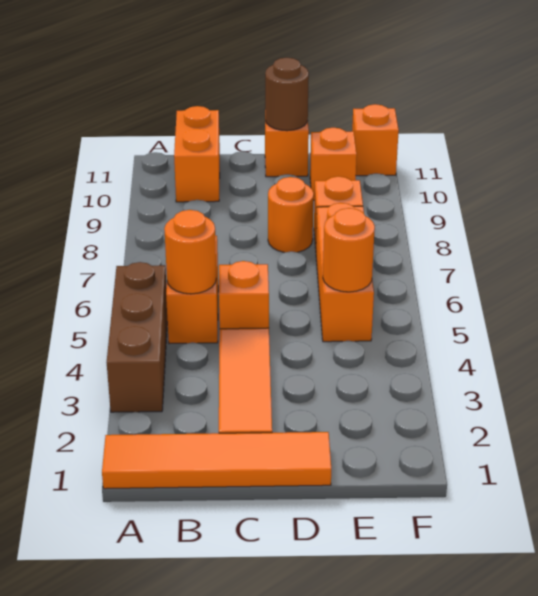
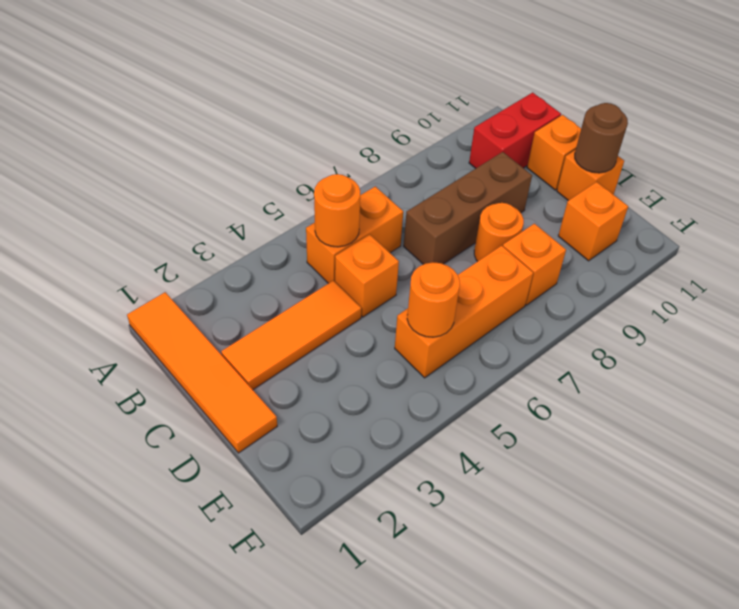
brown 1x3 brick [107,262,167,412] -> brown 1x3 brick moved to [404,152,532,264]
orange 1x2 brick [174,106,220,202] -> red 1x2 brick [469,92,561,168]
orange 1x1 brick [352,104,399,176] -> orange 1x1 brick moved to [527,115,581,190]

